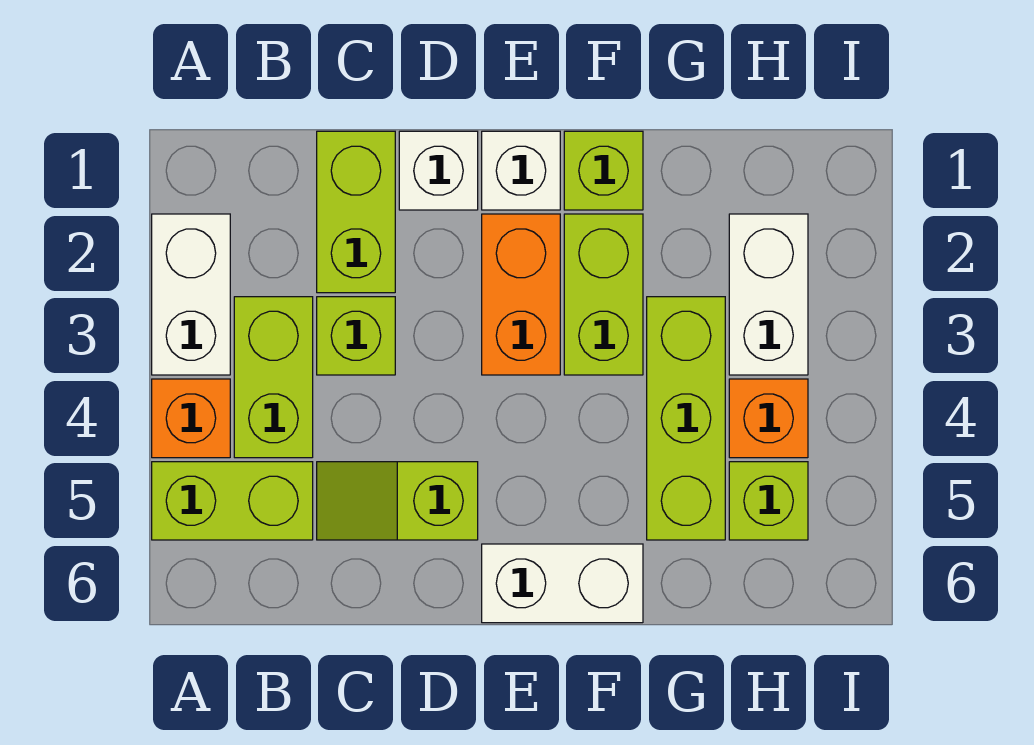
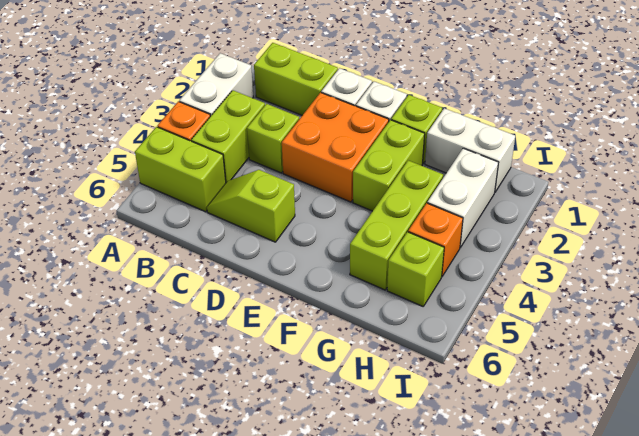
lime 1x2 brick [317,131,395,293] -> lime 1x2 brick turned to [254,43,338,115]
orange 1x2 brick [482,214,560,375] -> orange 2x2 brick [282,93,389,202]
white 1x2 brick [482,544,643,623] -> white 1x2 brick moved to [425,108,515,192]

